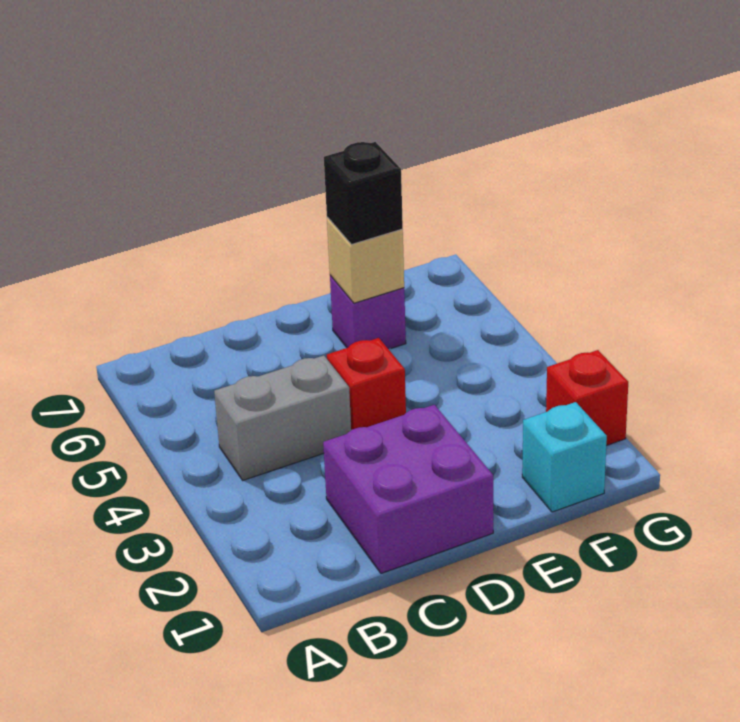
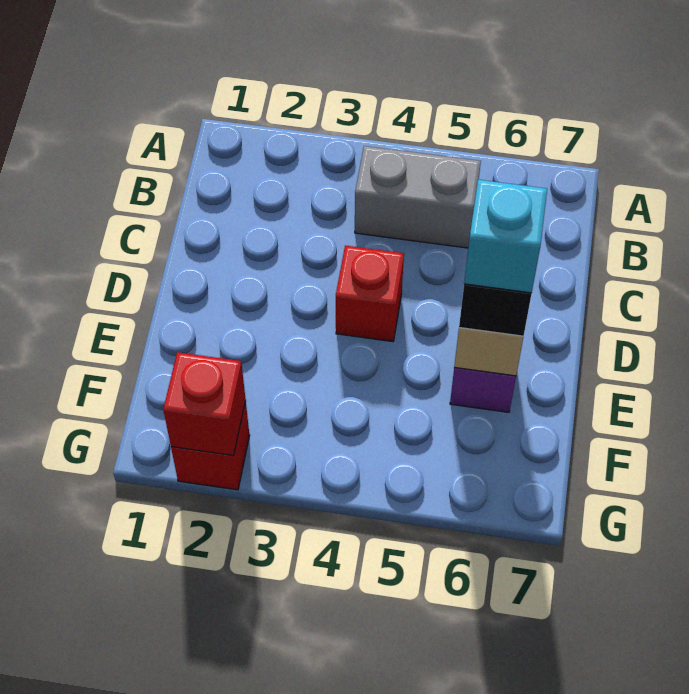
grey 1x2 brick [214,355,351,480] -> grey 1x2 brick turned to [355,146,481,248]
purple 2x2 brick [323,405,493,573] -> none
cyan 1x1 brick [522,402,607,512] -> cyan 1x1 brick moved to [464,179,547,293]
none -> red 1x1 brick [163,352,246,456]

